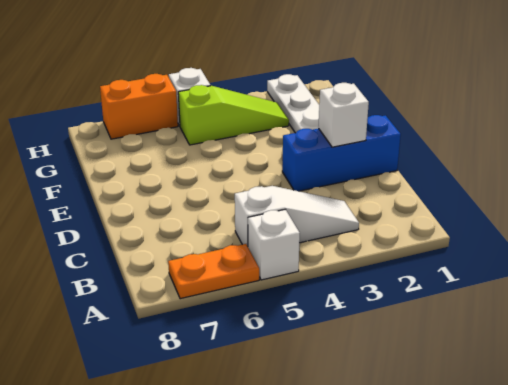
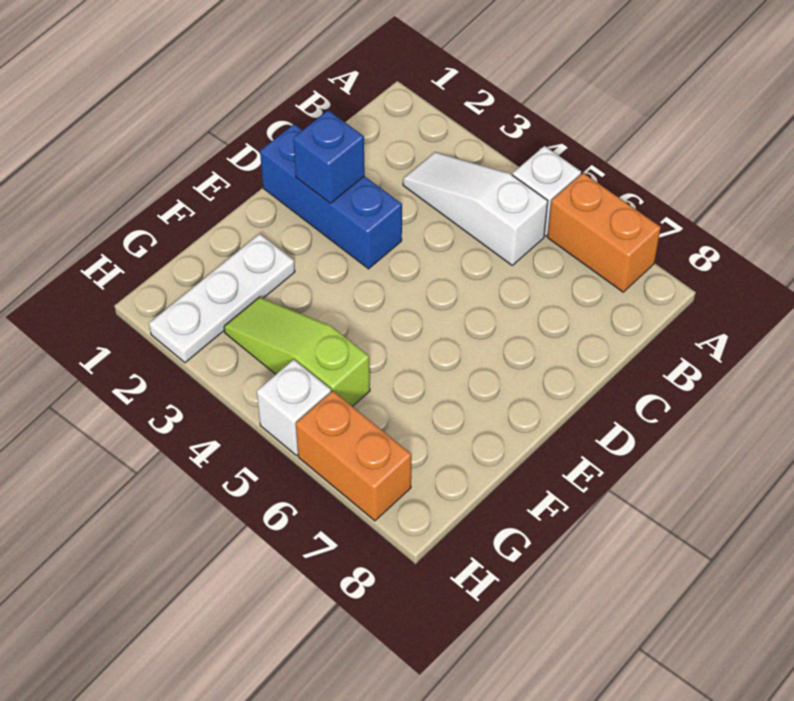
orange 1x2 plate [168,244,259,299] -> orange 1x2 brick [548,173,661,292]
white 1x1 brick [318,83,369,147] -> blue 1x1 brick [293,110,365,203]

